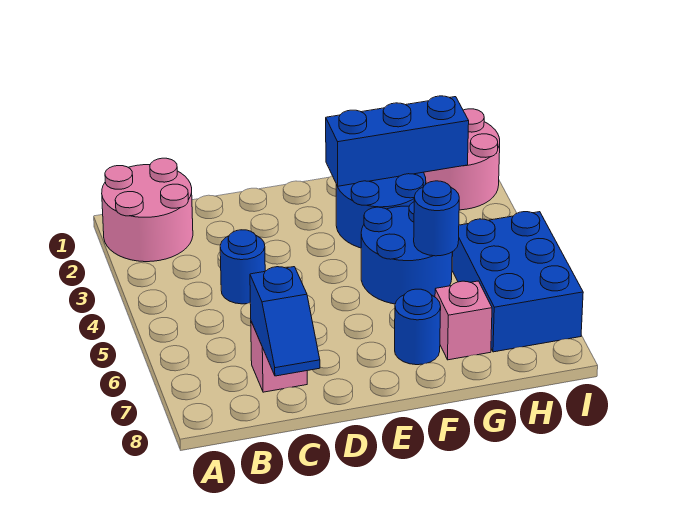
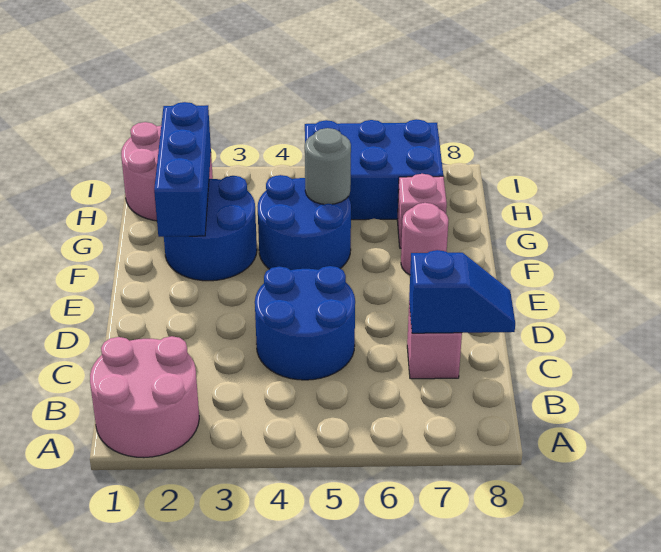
blue 1x1 round brick [220,230,265,304] -> blue 2x2 round brick [255,266,355,380]
blue 1x1 round brick [395,289,441,365] -> pink 1x1 round brick [401,203,449,275]
blue 1x1 round brick [414,181,459,256] -> grey 1x1 round brick [305,128,351,204]

